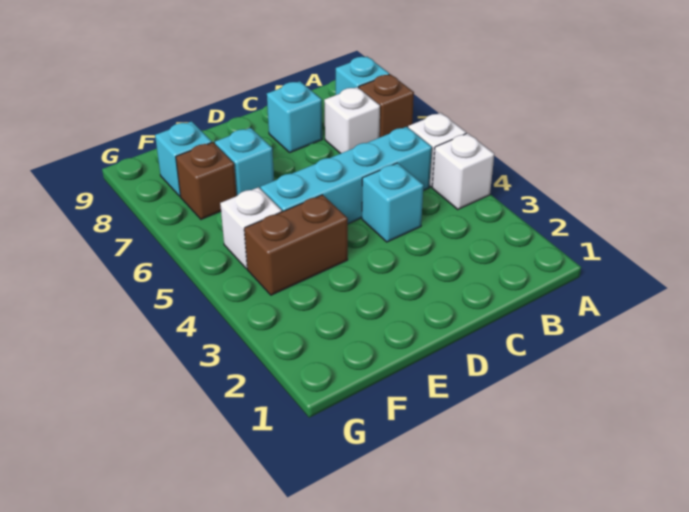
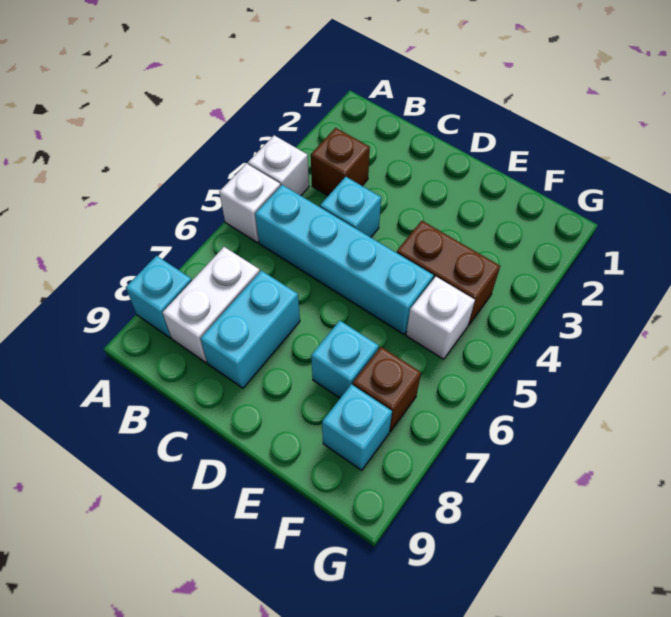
brown 1x1 brick [359,74,414,138] -> brown 1x1 brick moved to [311,128,370,196]
white 1x1 brick [324,87,380,154] -> white 1x2 brick [162,247,260,363]
cyan 1x1 brick [267,81,322,152] -> cyan 1x2 brick [200,271,300,388]

